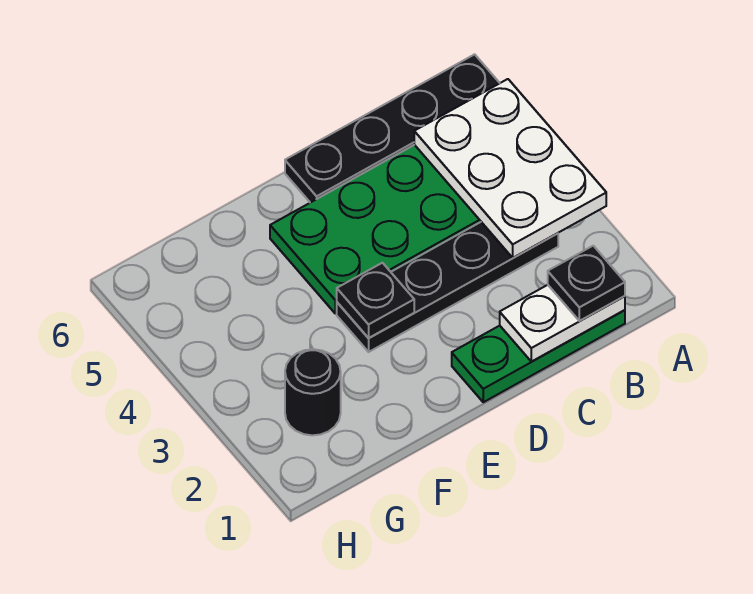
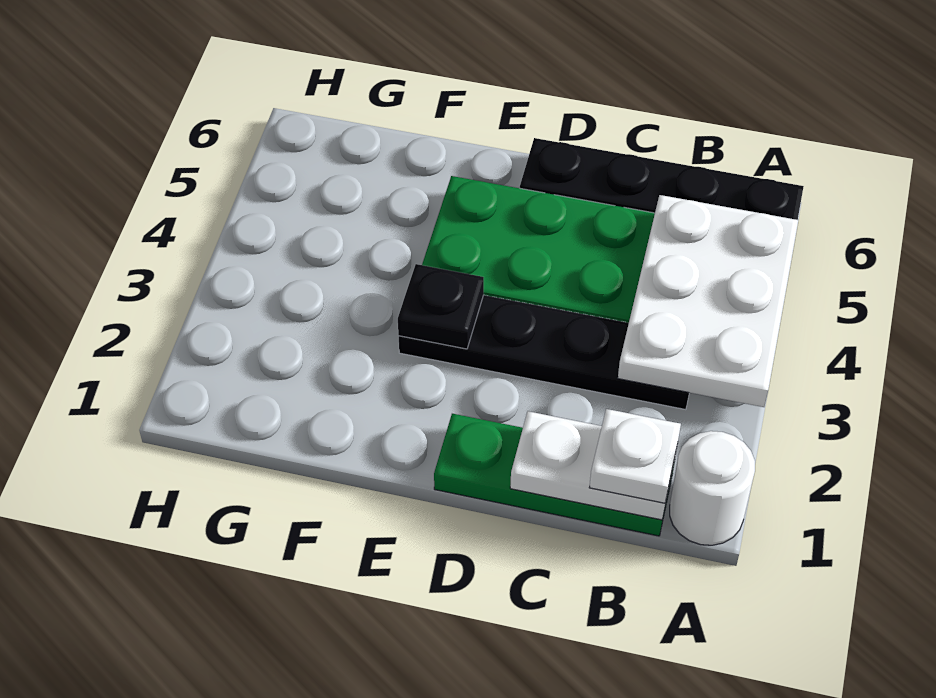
none -> white 1x1 round brick [670,431,755,545]
black 1x1 plate [548,246,625,321] -> white 1x1 plate [589,409,681,503]
black 1x1 round brick [285,349,341,435] -> none

